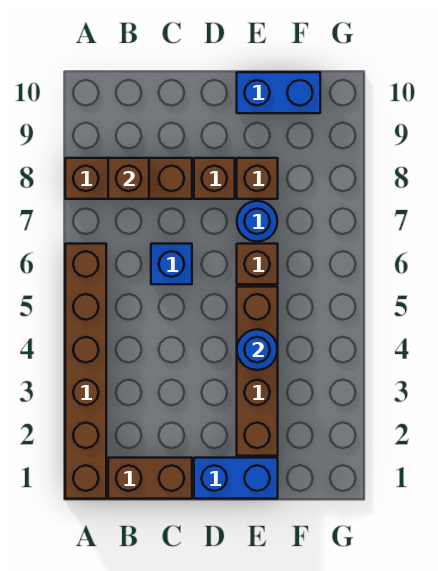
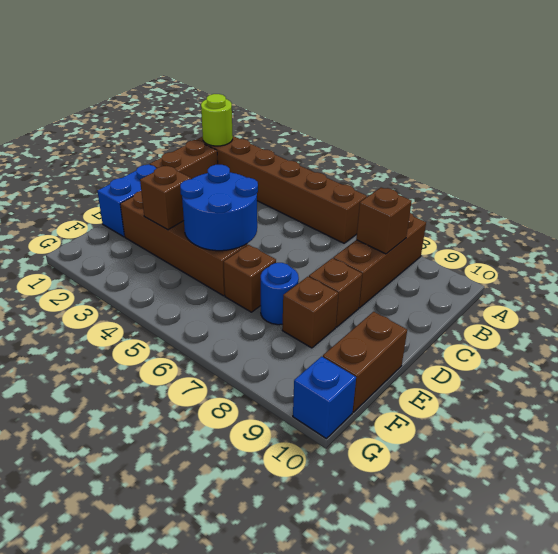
none -> lime 1x1 round brick [201,94,233,146]
blue 1x1 brick [151,244,192,284] -> blue 1x1 brick moved to [293,356,356,438]
none -> brown 1x1 brick [140,166,191,230]
blue 1x1 round brick [237,329,277,370] -> blue 2x2 round brick [180,165,258,251]
blue 1x2 brick [237,72,320,113] -> brown 1x2 brick [323,312,407,412]

